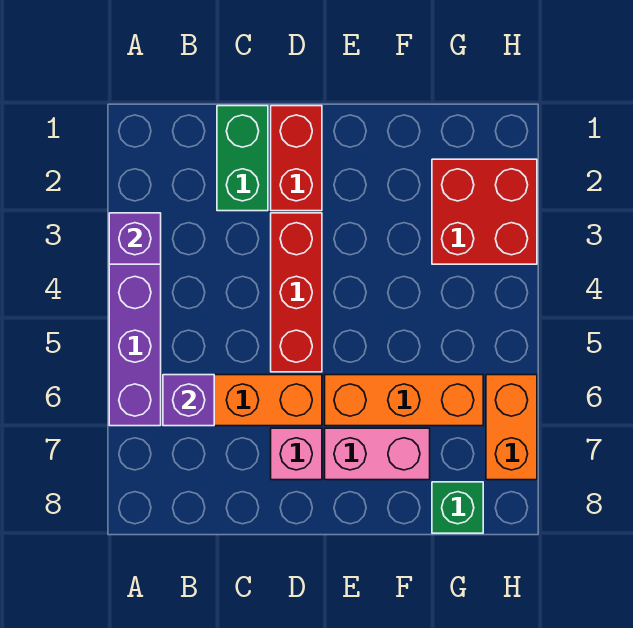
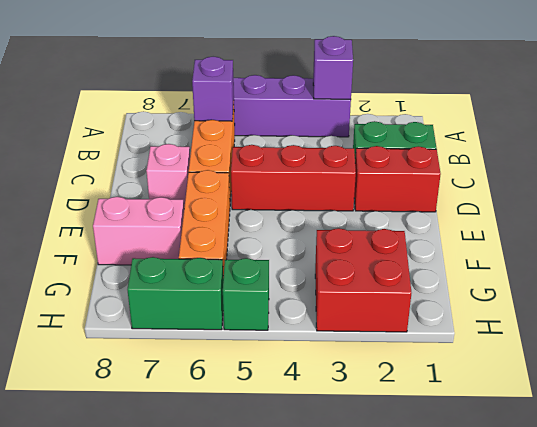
pink 1x2 brick [325,428,430,480] -> pink 1x2 brick turned to [93,197,184,265]
green 1x1 brick [432,482,483,533] -> green 1x1 brick moved to [223,258,269,330]
orange 1x2 brick [486,375,537,480] -> green 1x2 brick [127,257,223,330]

